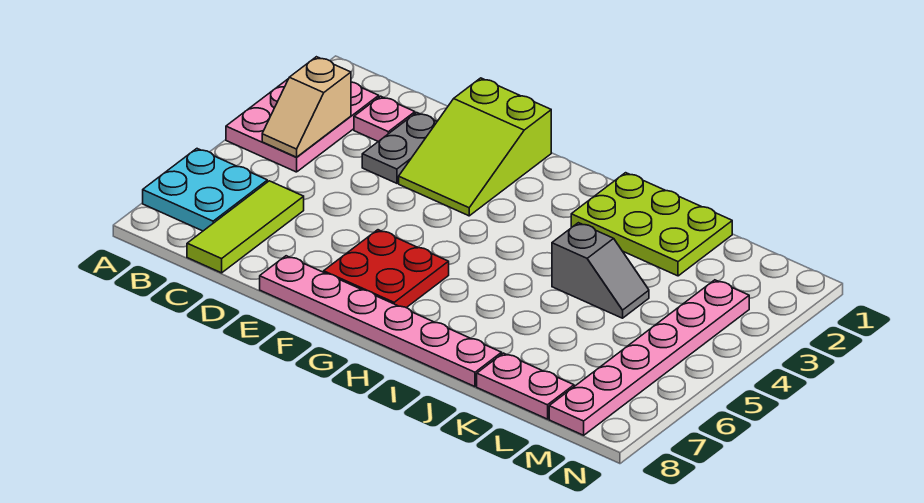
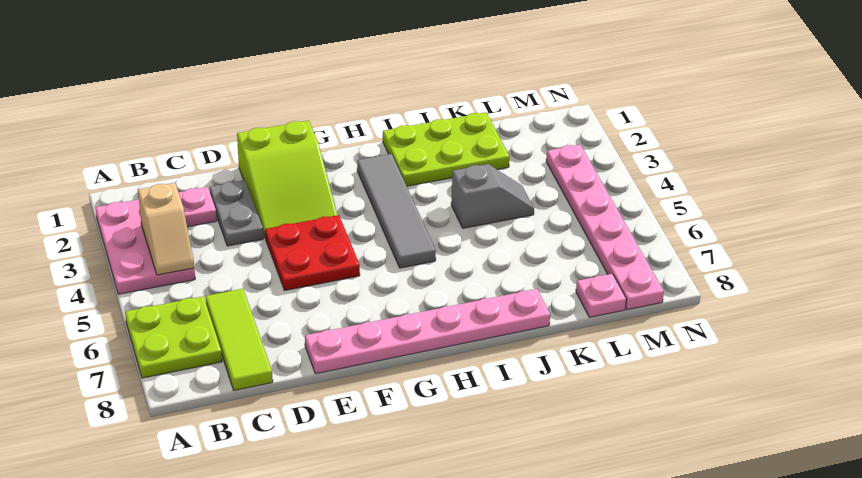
cyan 2x2 plate [143,149,267,231] -> lime 2x2 plate [125,296,222,378]
red 2x2 plate [324,230,449,308] -> red 2x2 plate moved to [265,215,360,290]
none -> grey 1x4 tile [357,154,436,268]
pink 1x2 plate [477,353,574,419] -> pink 1x1 plate [576,274,626,317]

